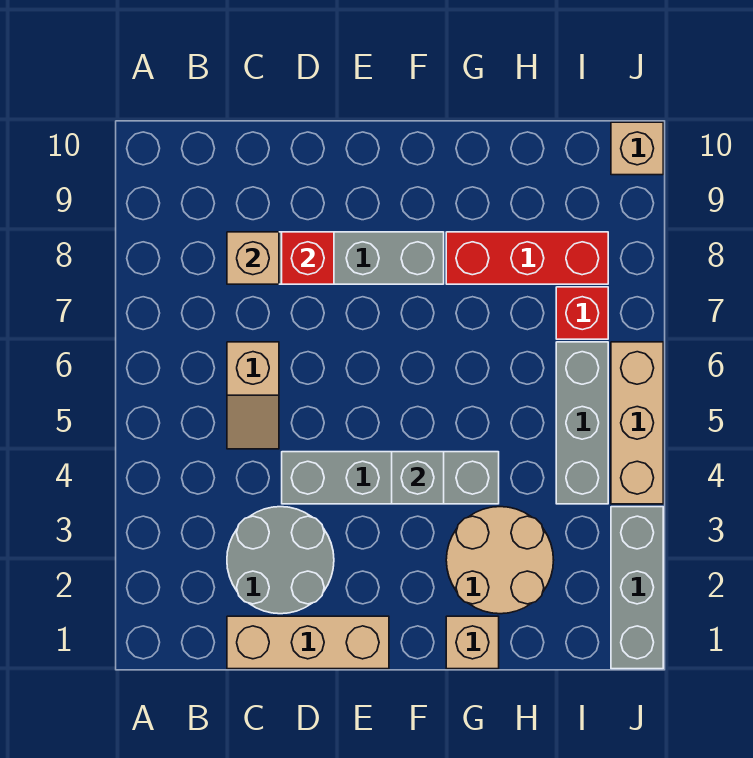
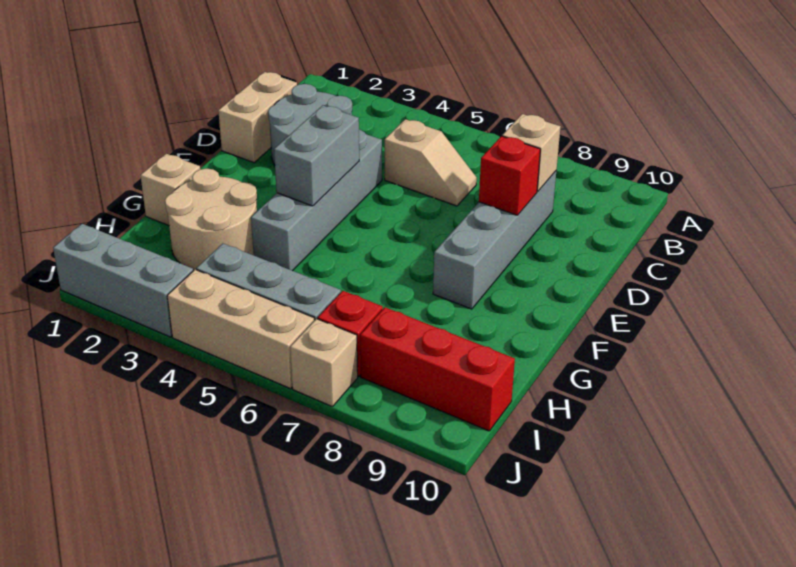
tan 1x3 brick [227,616,389,669] -> tan 1x2 brick [218,72,297,163]
tan 1x2 slope [227,342,279,449] -> tan 1x2 slope turned to [385,119,477,206]
grey 1x1 brick [392,452,444,504] -> grey 1x2 brick [274,105,359,206]
red 1x3 brick [446,232,608,284] -> red 1x3 brick turned to [360,307,515,431]
tan 1x1 brick [611,122,663,175] -> tan 1x1 brick moved to [290,319,358,407]

